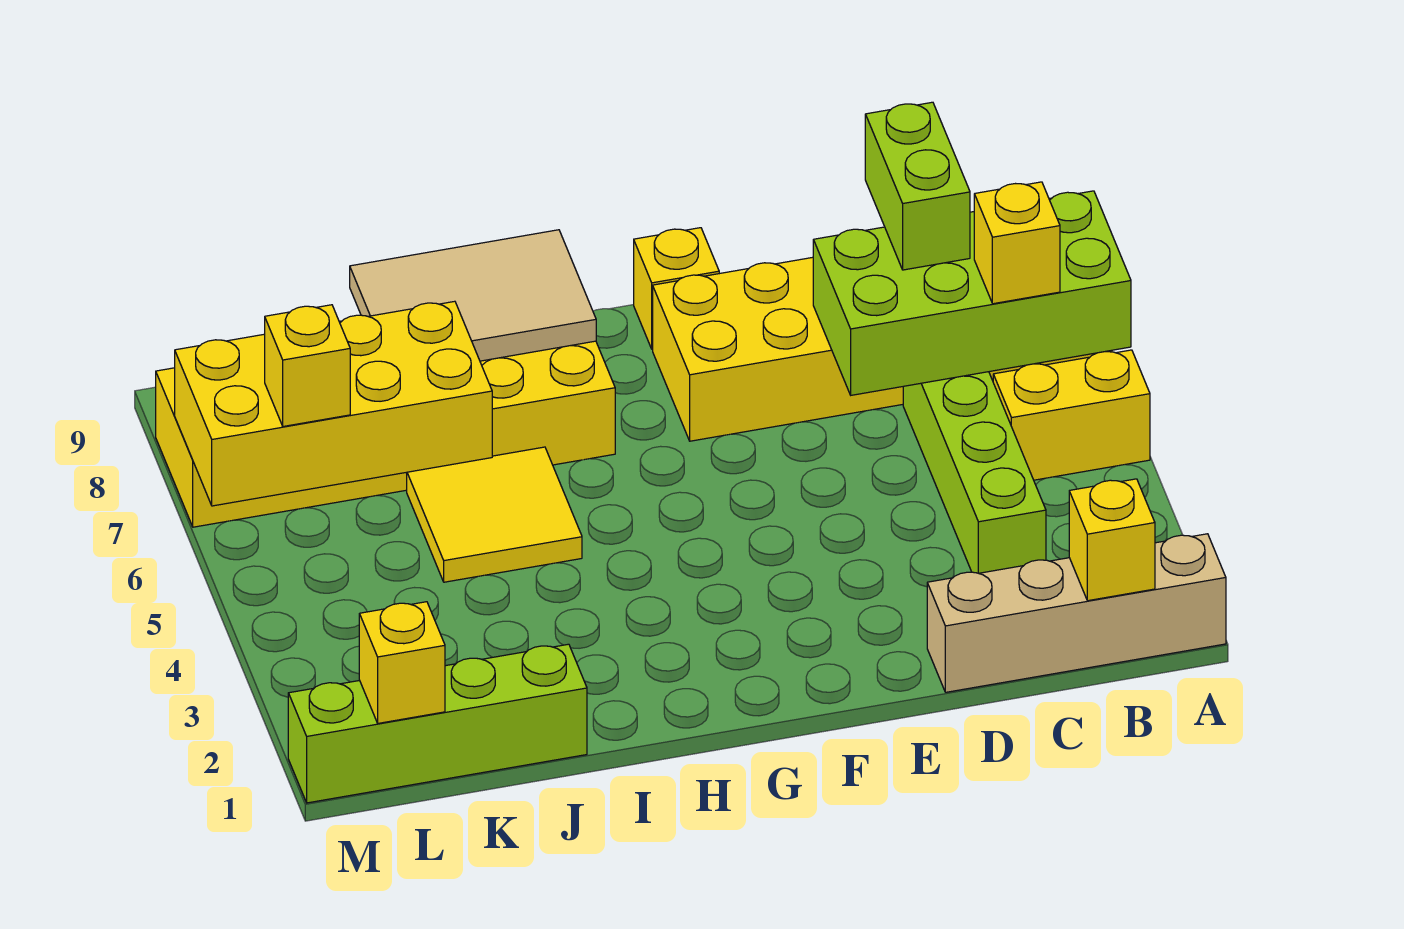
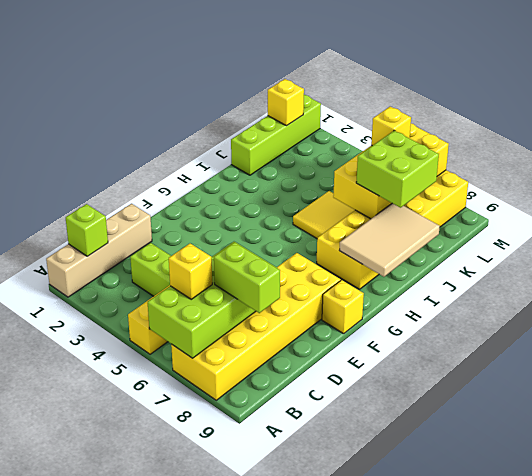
yellow 1x1 brick [1069,479,1155,601] -> lime 1x1 brick [66,204,108,256]
none -> lime 2x2 brick [356,131,439,208]

